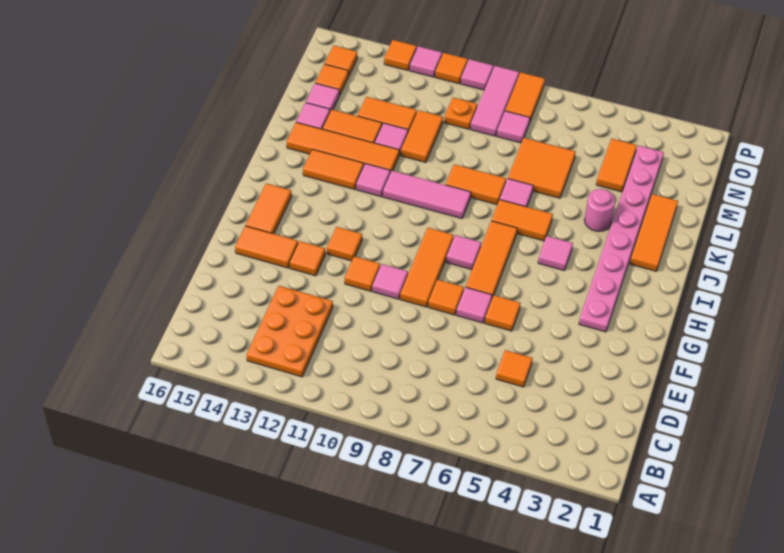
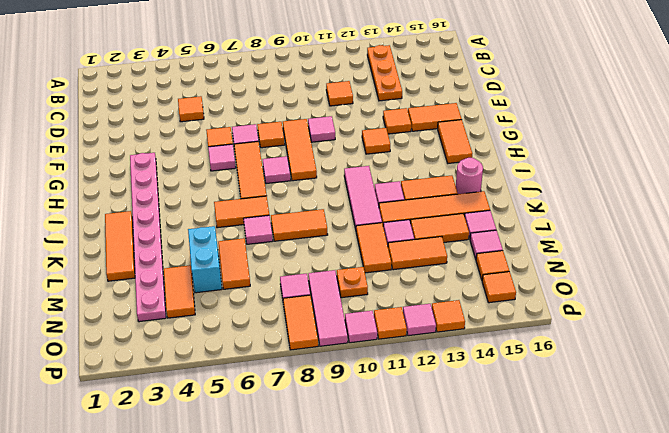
orange 2x3 plate [247,286,333,377] -> orange 1x3 plate [367,45,402,101]
orange 1x1 tile [345,256,380,291] -> orange 1x1 tile moved to [326,81,353,106]
pink 1x1 tile [538,236,573,271] -> pink 1x1 tile moved to [208,144,236,171]
pink 1x3 tile [383,171,471,219] -> pink 1x3 tile turned to [344,166,382,229]
pink 1x1 round brick [585,189,615,232] -> pink 1x1 round brick moved to [456,158,483,194]
none -> cyan 1x2 brick [188,226,222,293]
orange 2x2 tile [508,138,576,198] -> orange 1x2 tile [218,238,250,289]

